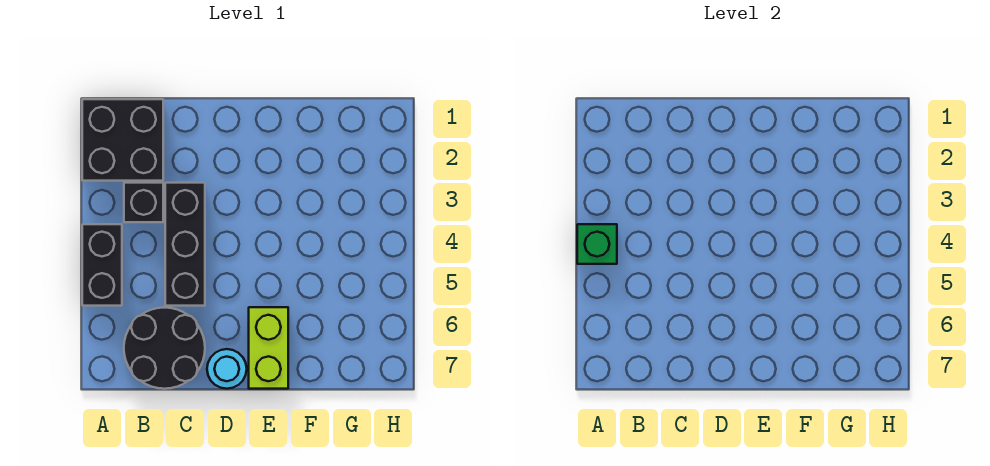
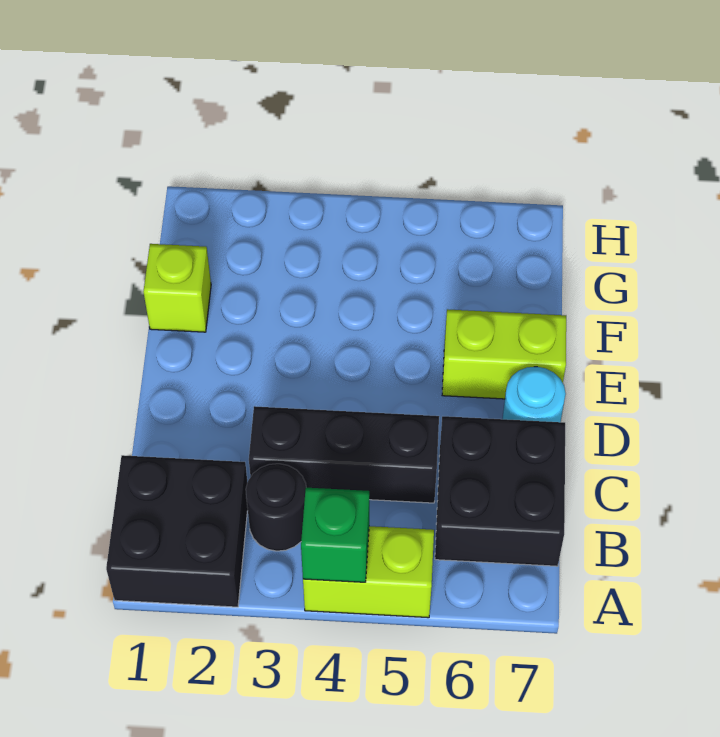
black 1x2 brick [82,224,122,306] -> lime 1x2 brick [303,526,434,618]
black 1x1 brick [124,183,163,222] -> black 1x1 round brick [246,464,306,551]
black 2x2 round brick [124,308,205,389] -> black 2x2 brick [435,416,565,566]
none -> lime 1x1 brick [143,244,211,332]

